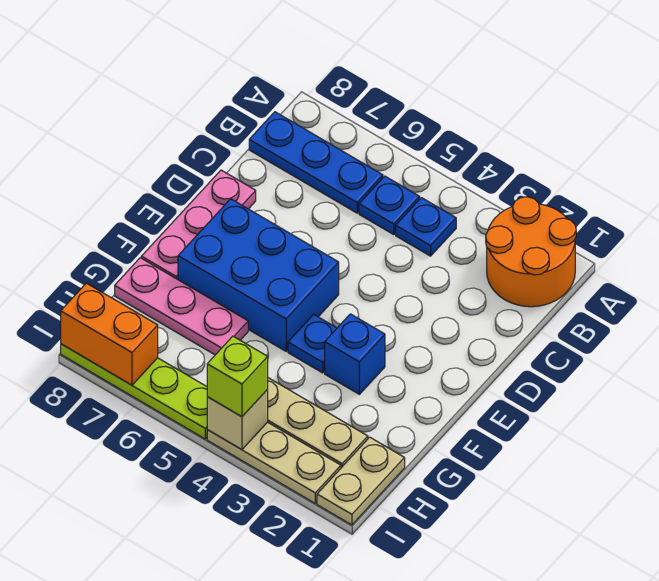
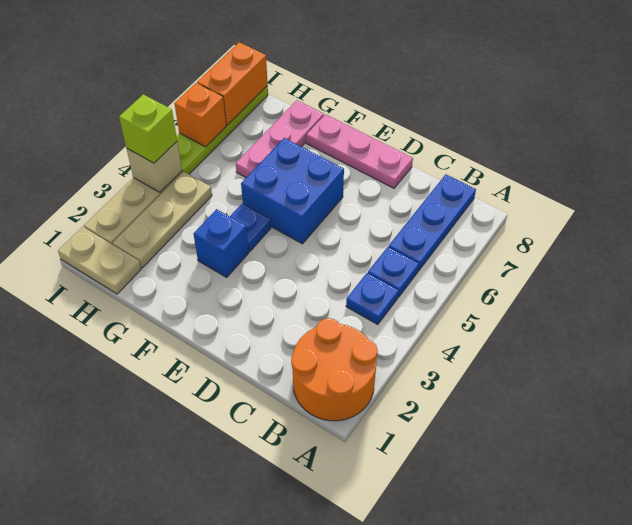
blue 2x3 brick [178,199,339,351] -> blue 2x2 brick [241,138,344,244]
none -> orange 1x1 brick [174,83,226,147]

